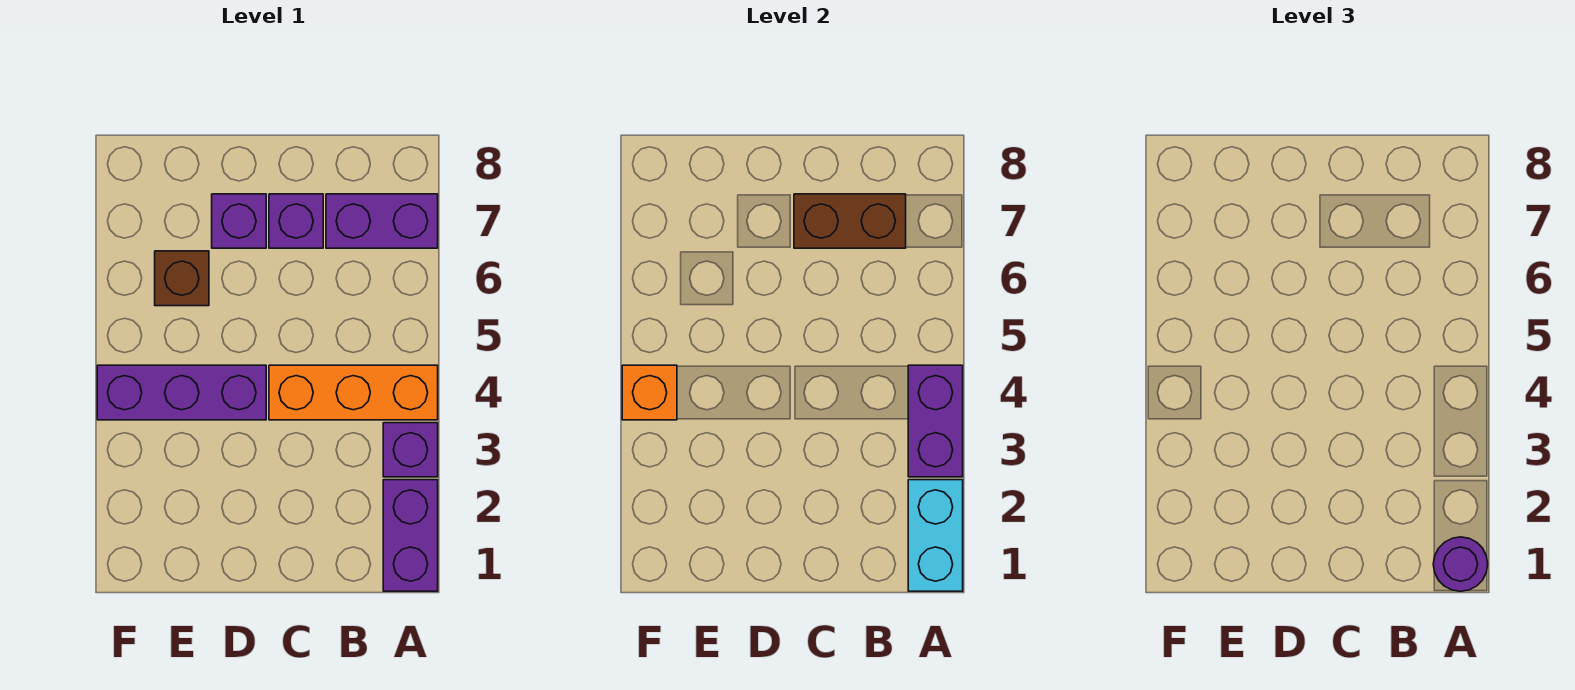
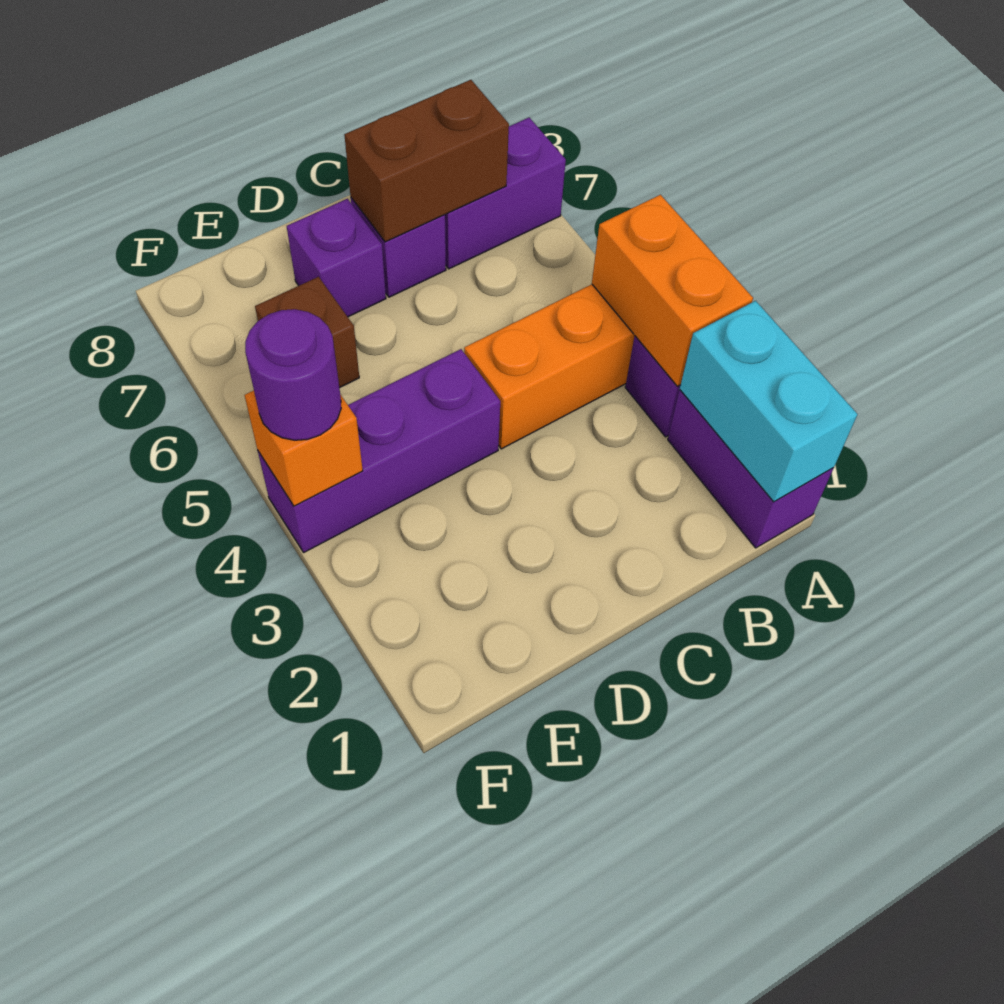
purple 1x1 round brick [1433,537,1488,591] -> purple 1x1 round brick moved to [245,309,341,440]
purple 1x2 brick [908,365,963,477] -> orange 1x2 brick [592,195,753,386]

